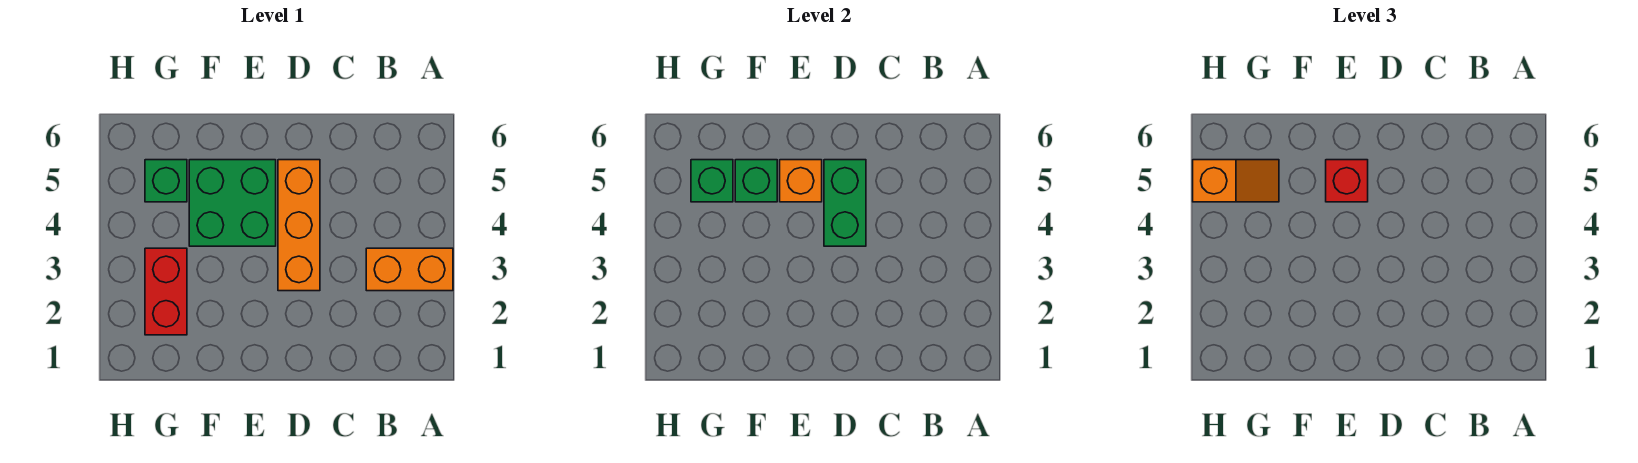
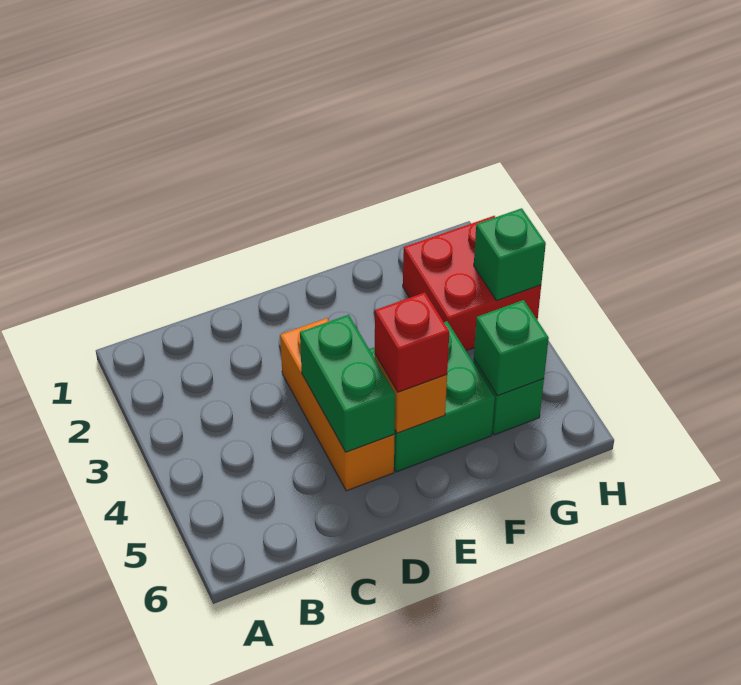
orange 1x2 brick [366,248,453,291] -> none
green 1x1 brick [735,160,777,202] -> green 1x1 brick moved to [474,208,546,301]
red 1x2 brick [145,248,187,335] -> red 2x2 brick [403,216,541,351]
orange 1x2 slope [1193,160,1279,202] -> none

